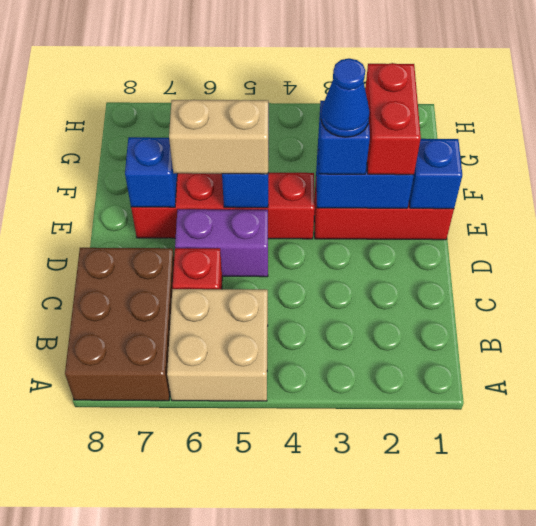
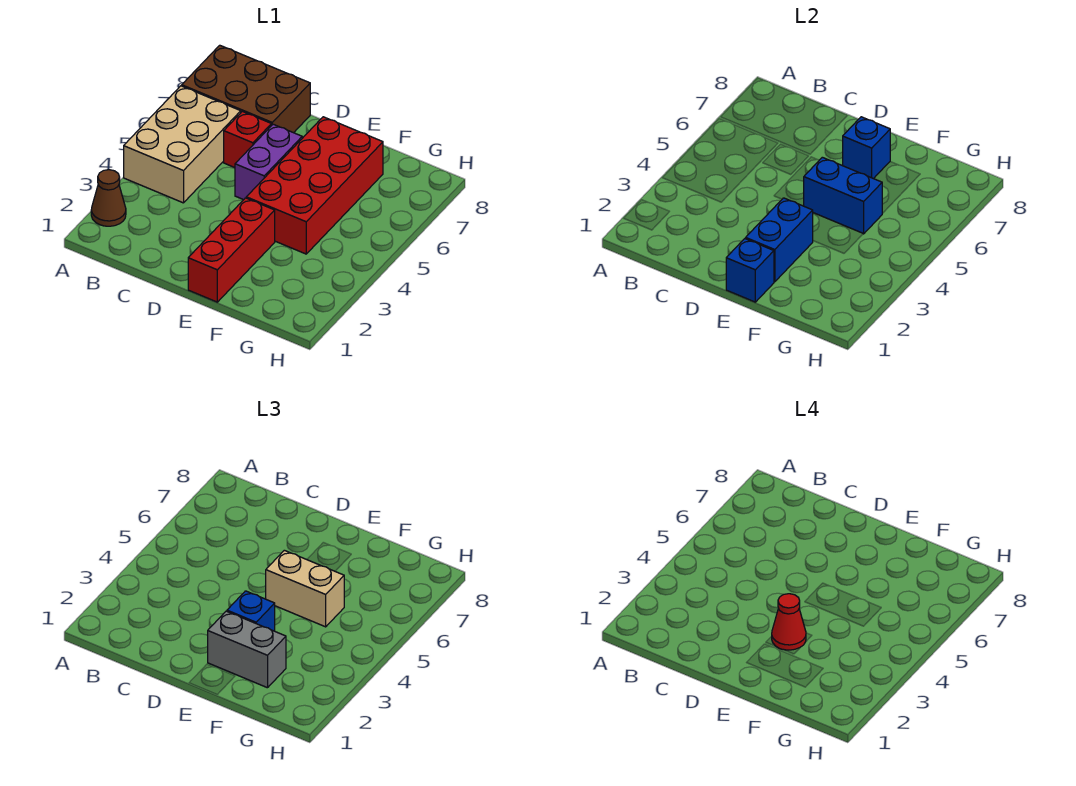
none -> brown 1x1 cone [91,170,126,226]
tan 2x2 brick [167,289,268,401] -> tan 2x3 brick [124,86,241,203]
red 1x2 brick [365,63,421,175] -> grey 1x2 brick [208,611,286,688]
blue 1x1 cone [321,58,370,137] -> red 1x1 cone [772,594,806,650]
red 1x4 brick [131,173,315,239] -> red 2x4 brick [246,117,383,254]
tan 1x2 brick [169,100,268,174] -> tan 1x2 brick turned to [266,550,344,627]

